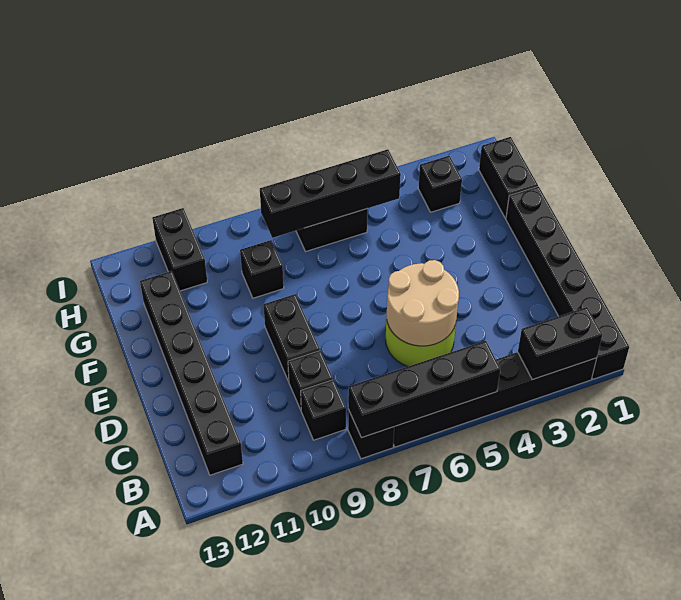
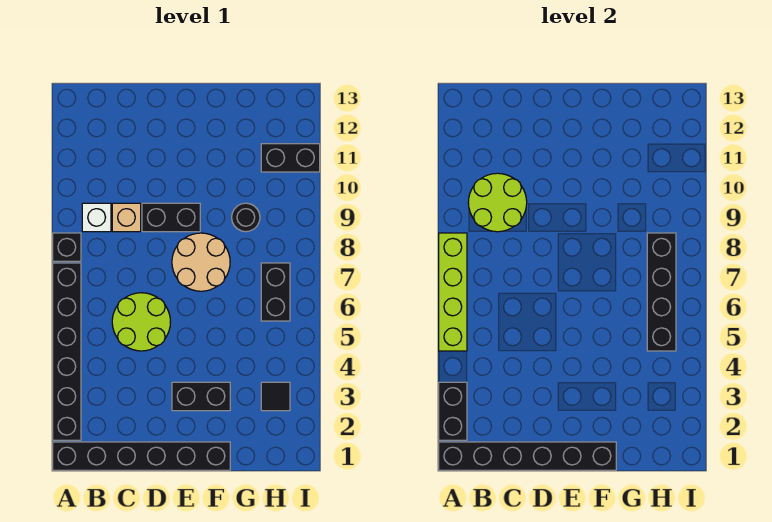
black 1x4 brick [348,341,500,438] -> lime 1x4 brick [439,233,467,351]
black 1x1 brick [301,380,346,440] -> white 1x1 brick [82,203,111,232]
none -> lime 2x2 round brick [468,173,527,232]
black 1x6 brick [140,271,243,475] -> black 1x6 brick moved to [439,442,616,470]
tan 2x2 round brick [387,260,459,346] -> tan 2x2 round brick moved to [172,233,230,291]
black 1x1 brick [288,351,333,410] -> tan 1x1 brick [112,203,141,232]
black 1x2 brick [479,137,538,218] -> black 1x2 brick moved to [172,382,230,411]
black 1x1 brick [240,240,284,298] -> black 1x1 round brick [232,203,260,232]
black 1x1 brick [418,156,462,212] -> black 1x1 tile [261,382,290,411]

